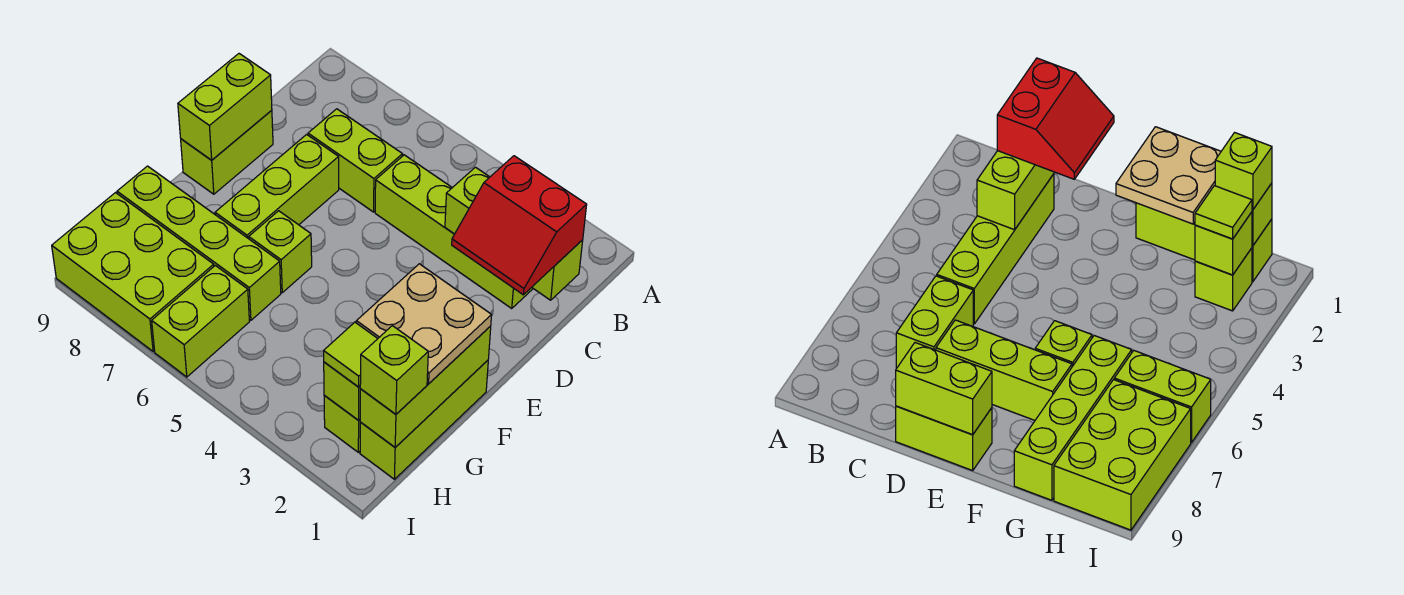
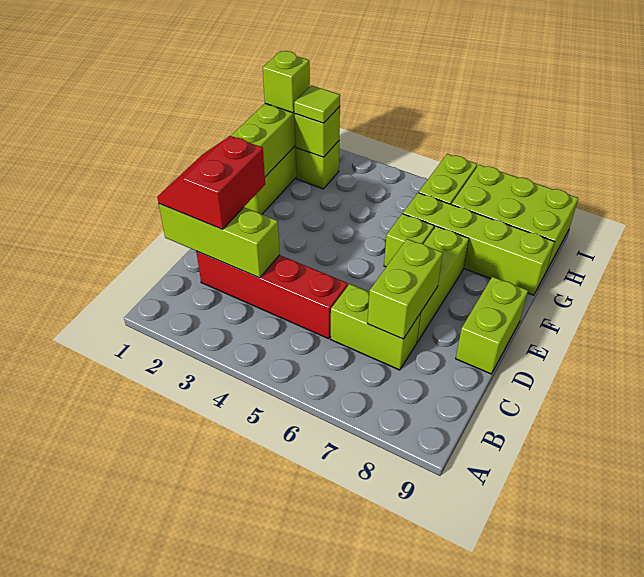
red 2x2 slope [452,156,587,295] -> red 2x2 slope turned to [157,136,265,229]
lime 1x4 brick [375,155,533,308] -> red 1x4 brick [196,251,348,339]
lime 1x2 brick [178,54,272,160] -> lime 1x2 brick moved to [367,239,443,339]
tan 2x2 plate [356,264,492,384] -> none

